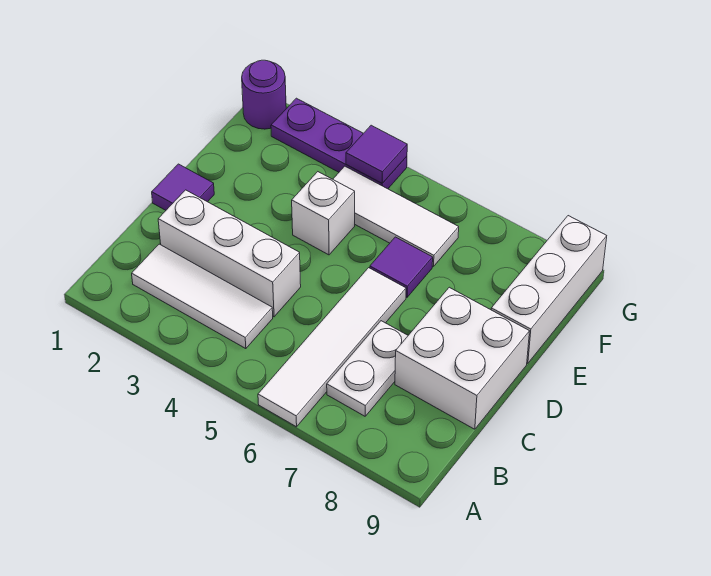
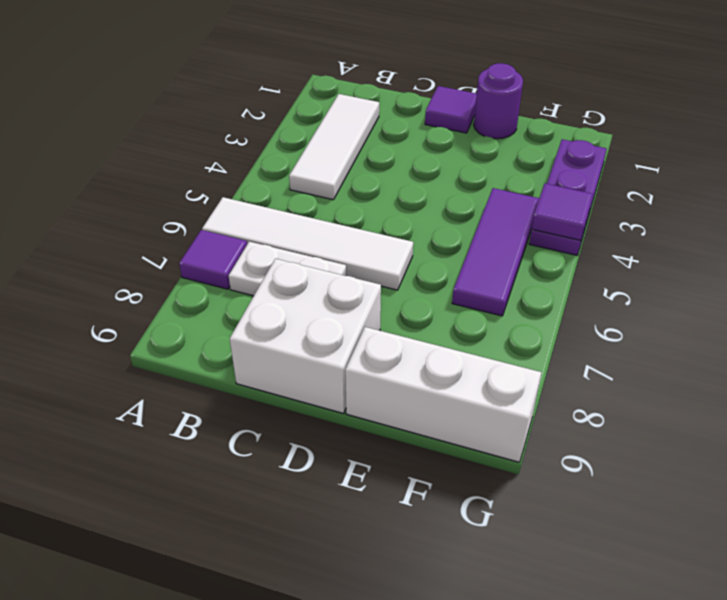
white 1x3 brick [158,190,301,317] -> none
white 1x1 brick [292,172,355,255] -> none
purple 1x1 tile [370,237,433,297] -> purple 1x1 tile moved to [179,230,247,289]
white 1x3 tile [333,166,459,267] -> purple 1x3 tile [452,188,539,316]
purple 1x1 round brick [242,60,286,129] -> purple 1x1 round brick moved to [474,63,523,139]

